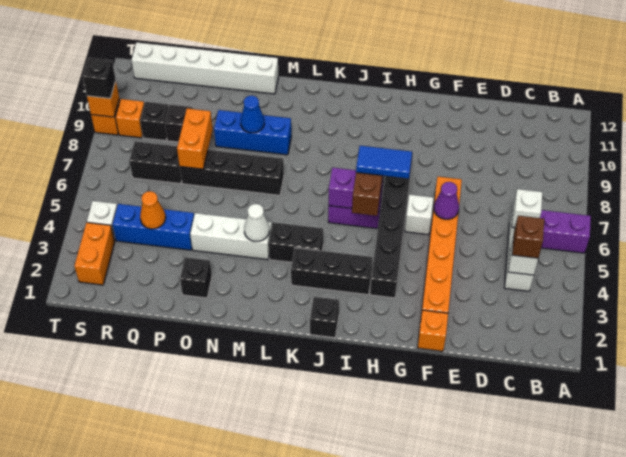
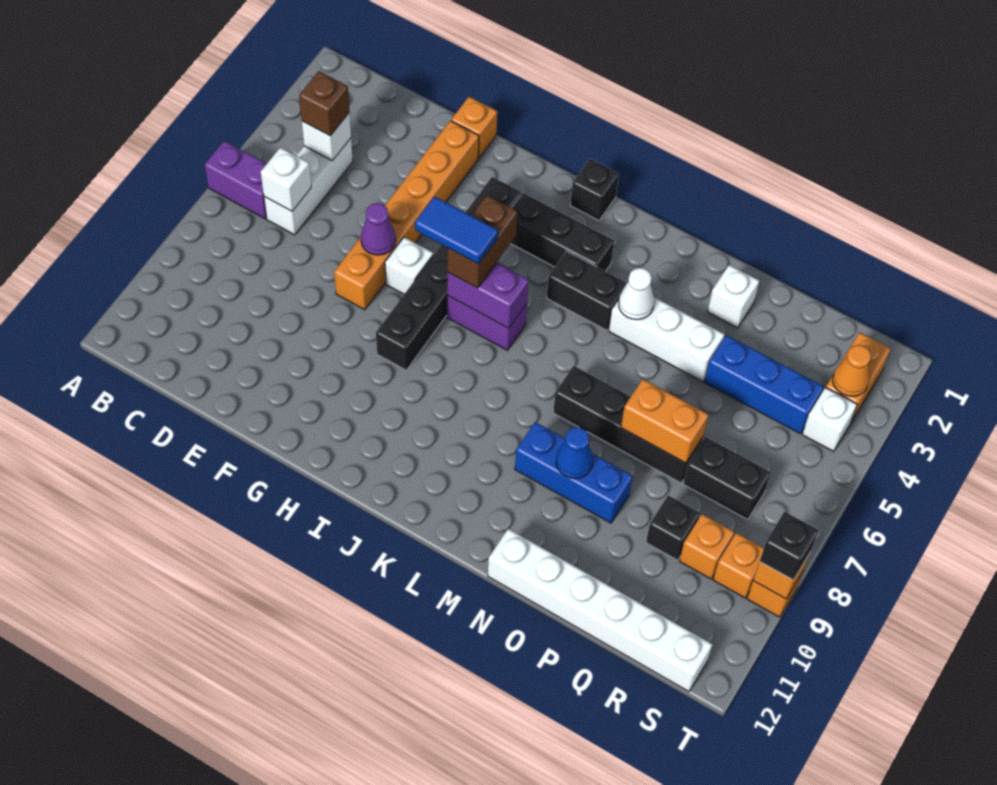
black 1x1 brick [180,257,212,298] -> white 1x1 brick [708,265,759,328]
orange 1x2 brick [177,108,213,169] -> orange 1x2 brick turned to [621,379,709,463]
orange 1x1 cone [140,191,166,229] -> orange 1x1 cone moved to [833,345,871,396]
black 1x1 brick [140,102,169,141] -> orange 1x1 brick [679,514,734,579]

